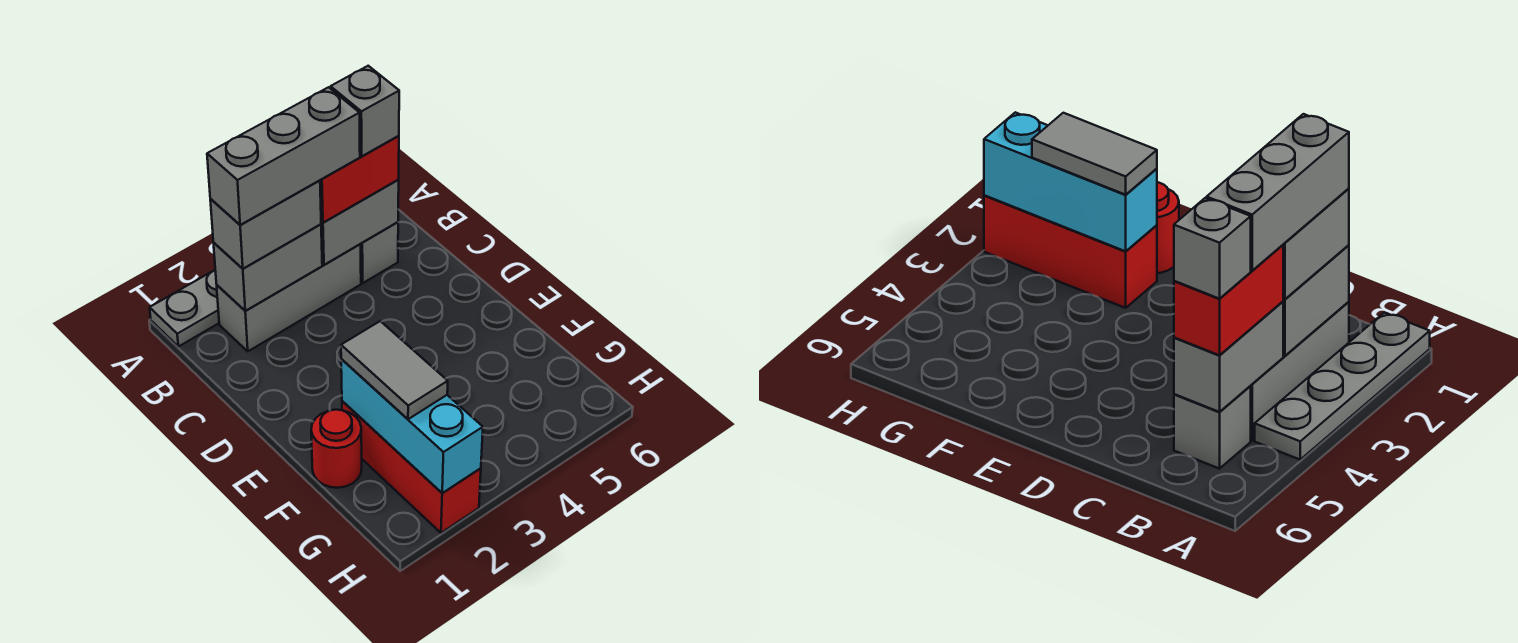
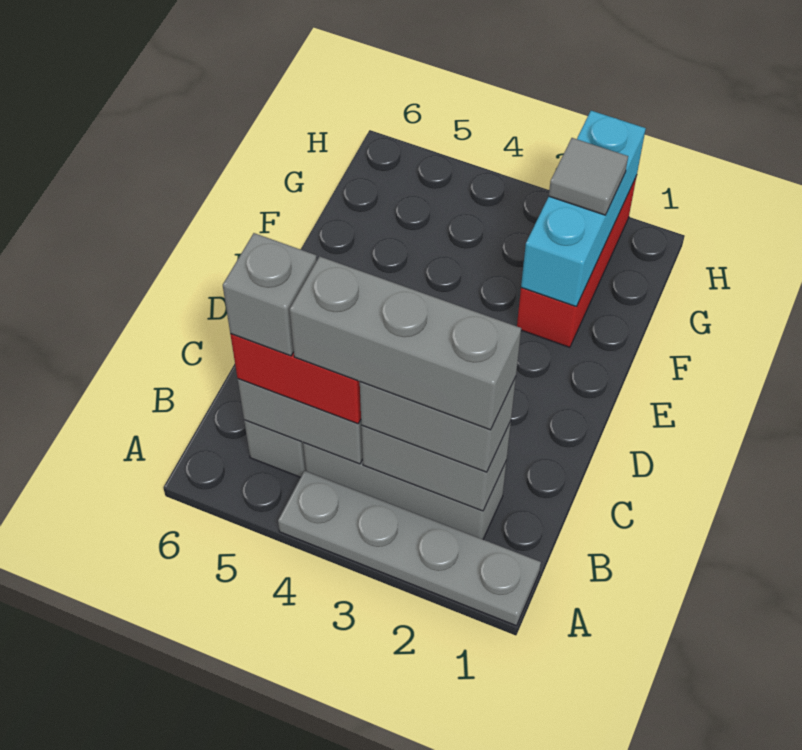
red 1x1 round brick [311,410,362,488] -> none
grey 1x2 tile [341,321,448,419] -> grey 1x1 tile [549,138,628,215]

